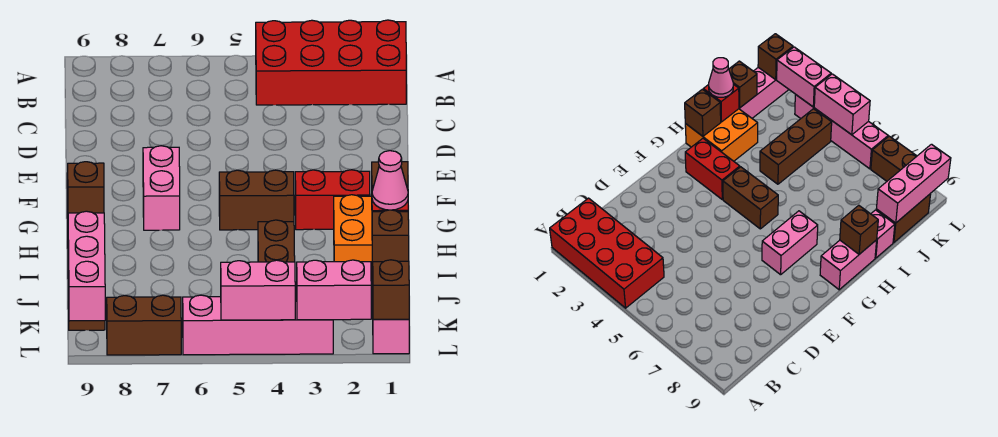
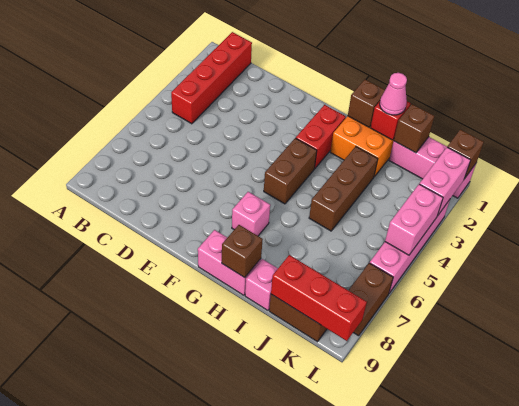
red 2x4 brick [256,20,406,105] -> red 1x4 brick [171,32,252,124]
pink 1x2 brick [143,146,180,230] -> pink 1x1 brick [232,192,270,236]
brown 1x3 brick [258,220,295,262] -> brown 1x3 brick turned to [309,147,378,231]
pink 1x3 brick [68,211,105,321] -> red 1x3 brick [271,255,367,341]

